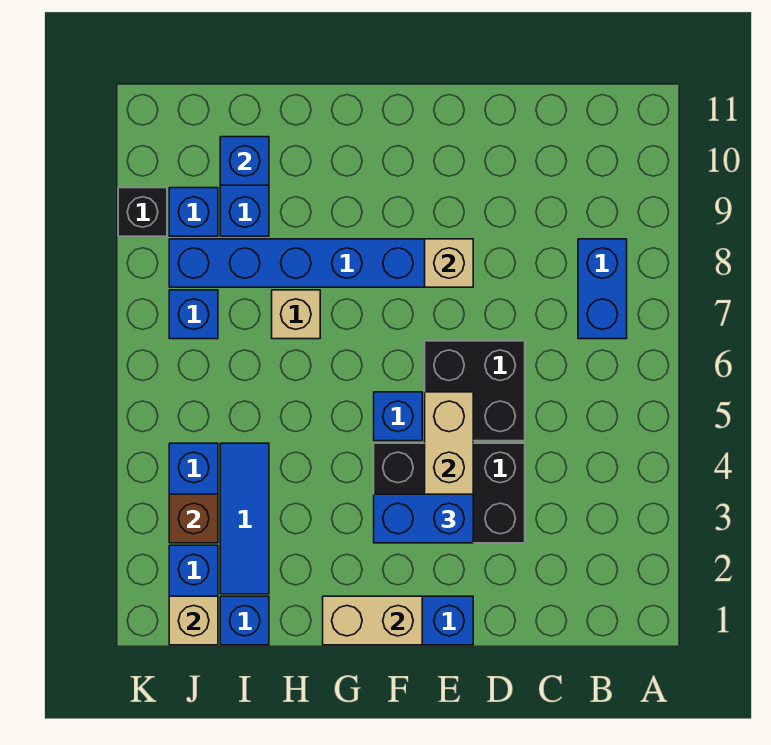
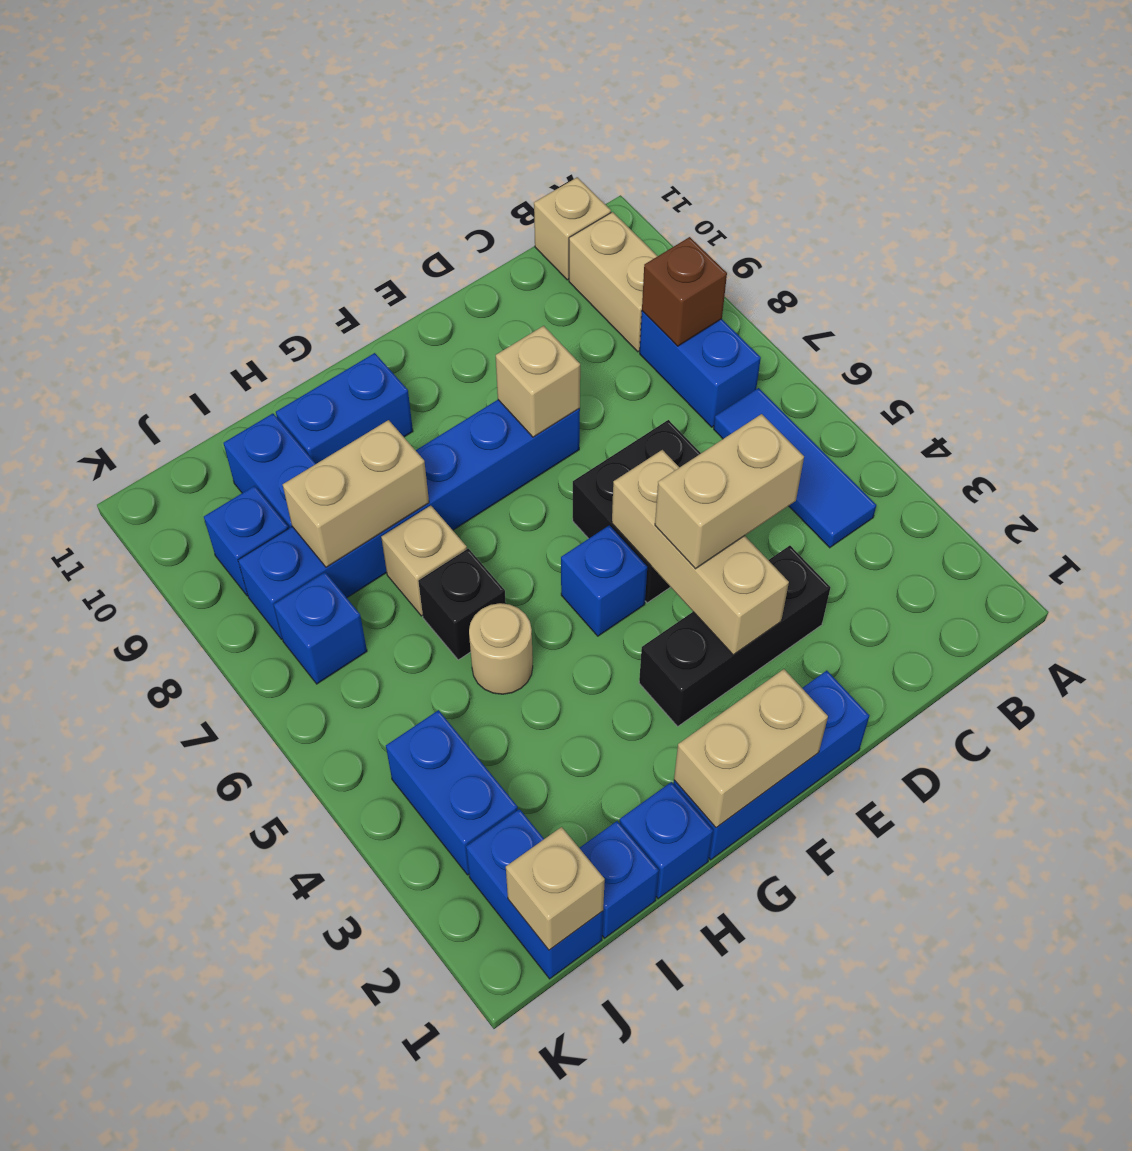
none -> tan 1x2 brick [569,212,657,352]
none -> tan 1x1 brick [534,177,611,280]
black 2x3 brick [374,443,525,543] -> black 1x3 brick [639,546,830,726]
none -> tan 1x2 brick [655,414,804,569]
blue 1x2 brick [374,494,473,543] -> blue 1x2 brick moved to [276,353,413,464]
none -> tan 1x1 round brick [469,603,533,694]
none -> tan 1x2 brick [283,420,429,567]
blue 1x3 tile [220,443,269,594] -> blue 1x3 tile moved to [714,388,876,548]
blue 1x1 brick [220,137,269,185] -> blue 1x1 brick moved to [620,782,713,899]
brown 1x1 brick [169,494,218,543] -> brown 1x1 brick moved to [642,237,727,346]
black 1x1 brick [118,188,167,236] -> black 1x1 brick moved to [418,549,506,660]

